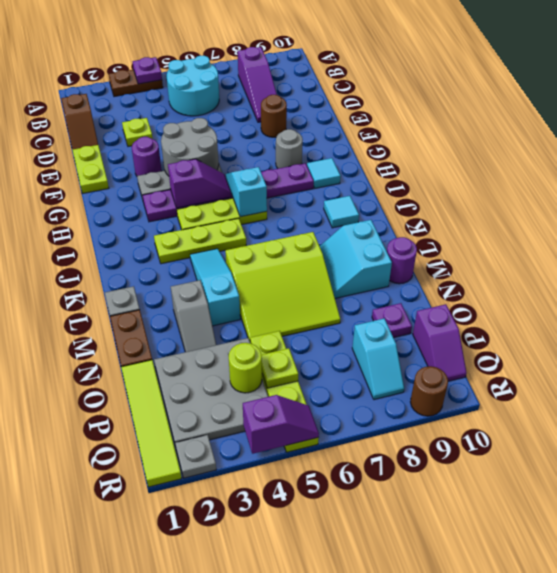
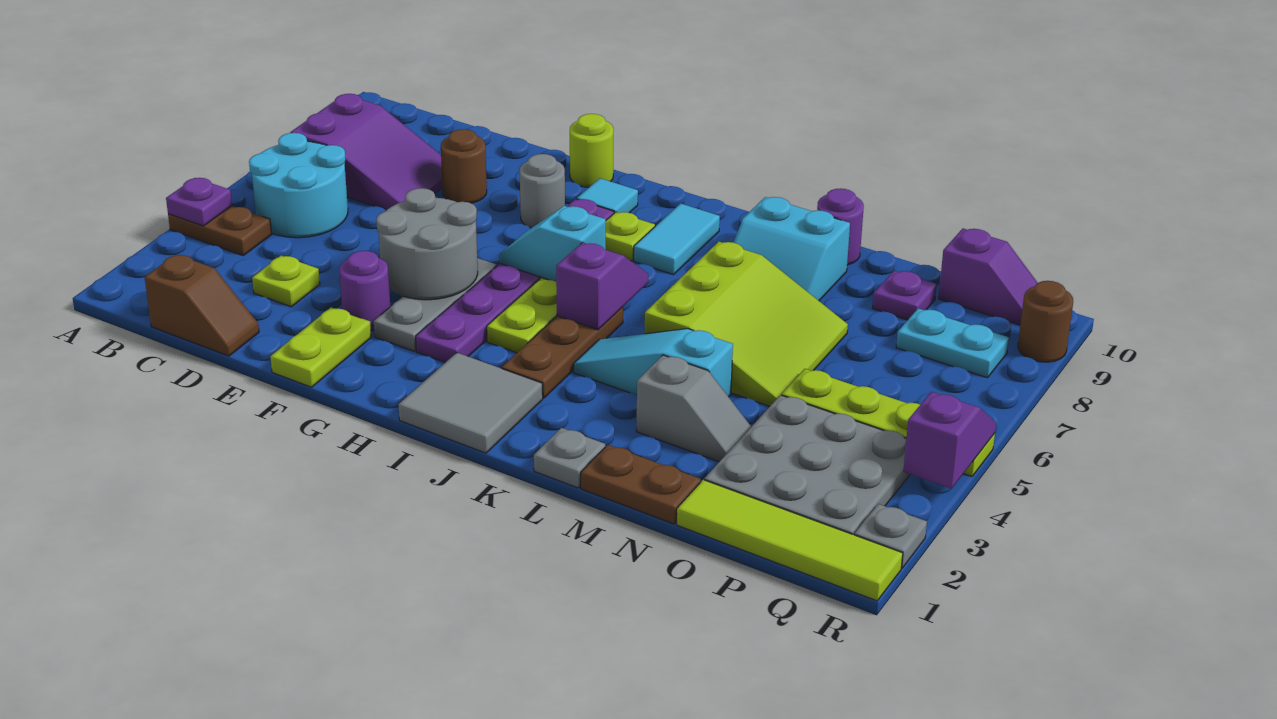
brown 1x2 plate [108,70,163,97] -> brown 1x2 plate turned to [168,206,272,256]
purple 1x3 slope [238,47,277,122] -> purple 2x3 slope [290,94,443,210]
lime 1x2 plate [73,145,109,194] -> lime 1x2 plate turned to [270,308,371,387]
purple 1x2 slope [168,159,231,208] -> purple 1x2 slope moved to [556,242,648,330]
none -> grey 2x2 tile [398,353,543,453]
lime 1x3 plate [154,218,246,264] -> brown 1x3 plate [502,307,623,398]
cyan 1x1 tile [324,196,359,228] -> cyan 1x2 tile [634,204,720,275]
lime 1x1 round brick [229,343,262,393] -> lime 1x1 round brick moved to [570,114,614,187]
lime 1x1 plate [261,348,298,388] -> lime 1x1 plate moved to [606,212,655,261]
cyan 1x2 slope [352,318,404,400] -> cyan 1x2 plate [896,308,1009,378]

